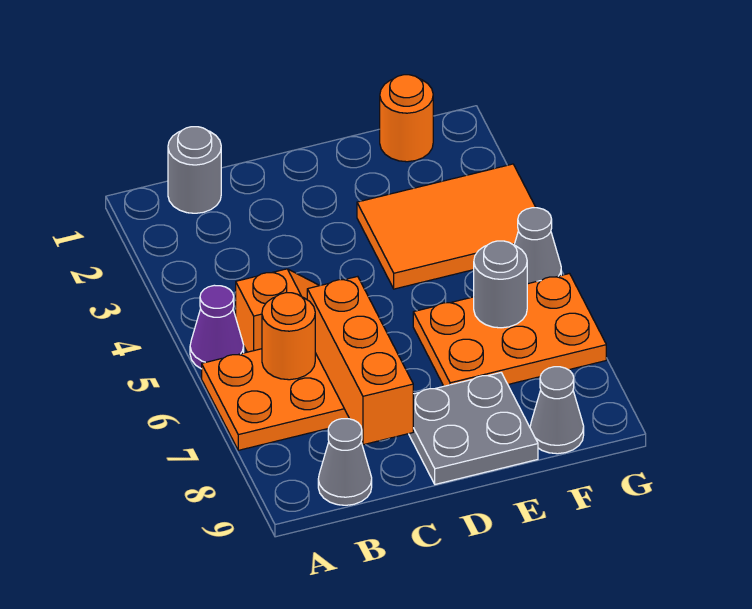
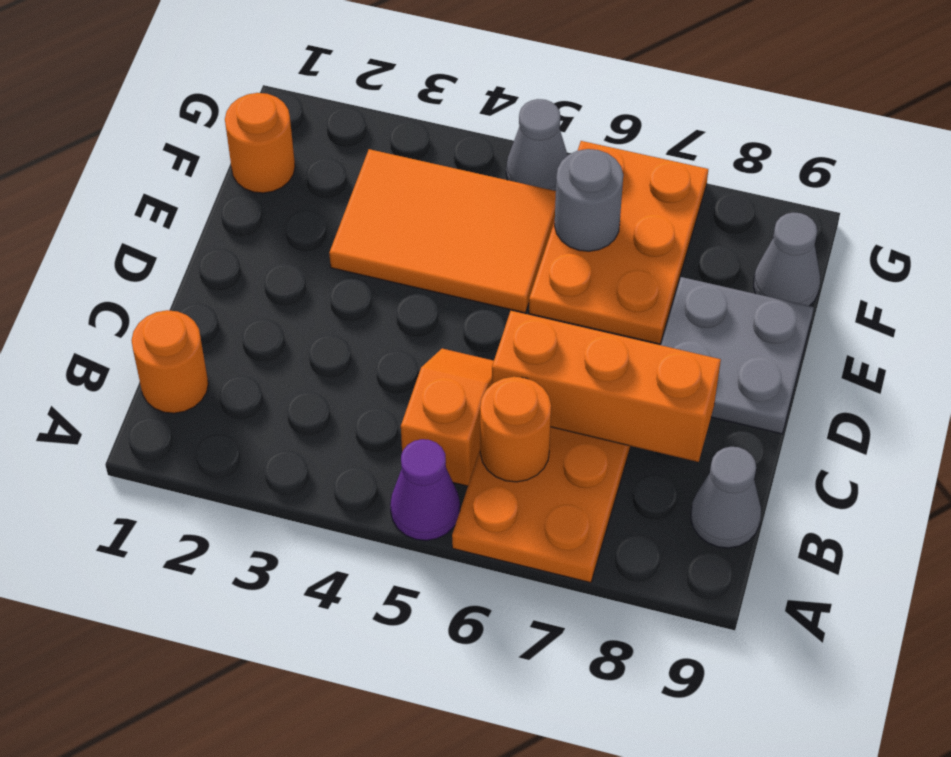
grey 1x1 round brick [168,127,221,213] -> orange 1x1 round brick [132,310,208,413]
orange 2x3 tile [357,164,536,289] -> orange 2x3 tile turned to [329,149,556,313]

